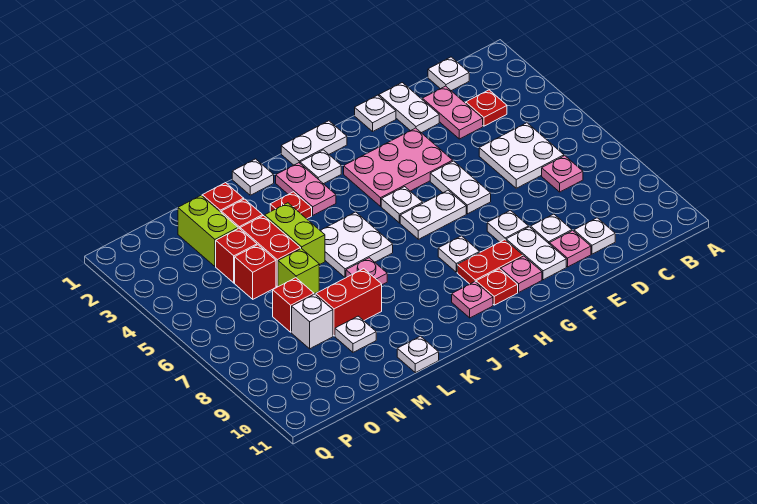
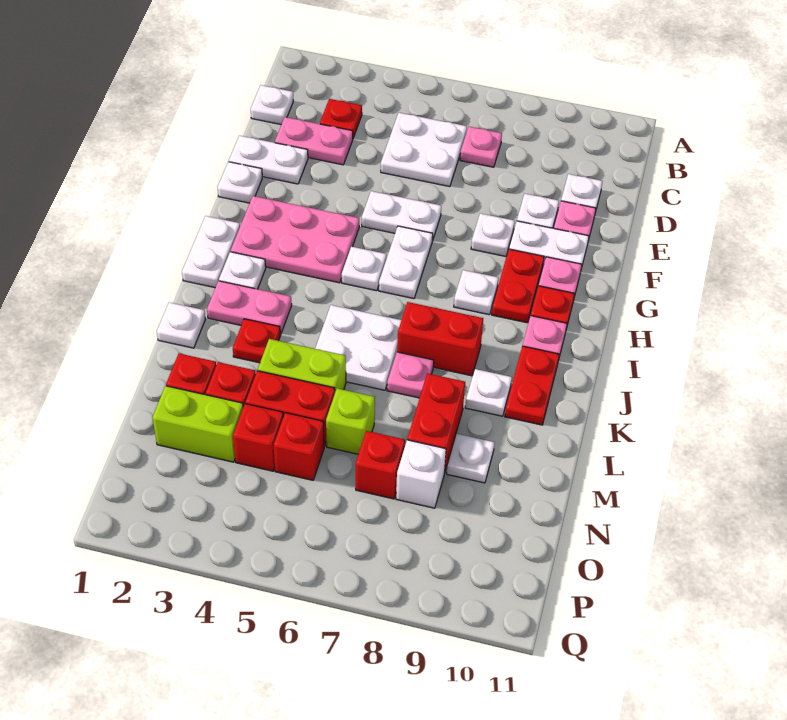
pink 2x3 plate [344,128,453,206] -> pink 2x3 plate turned to [231,196,359,283]
none -> red 1x2 brick [397,302,483,376]
none -> red 1x2 plate [505,346,559,425]
white 1x1 plate [397,336,439,373] -> white 1x1 plate moved to [465,369,512,416]

